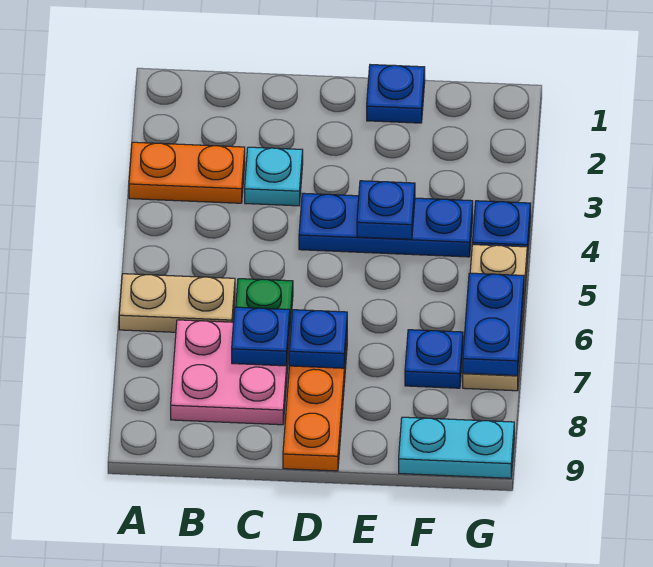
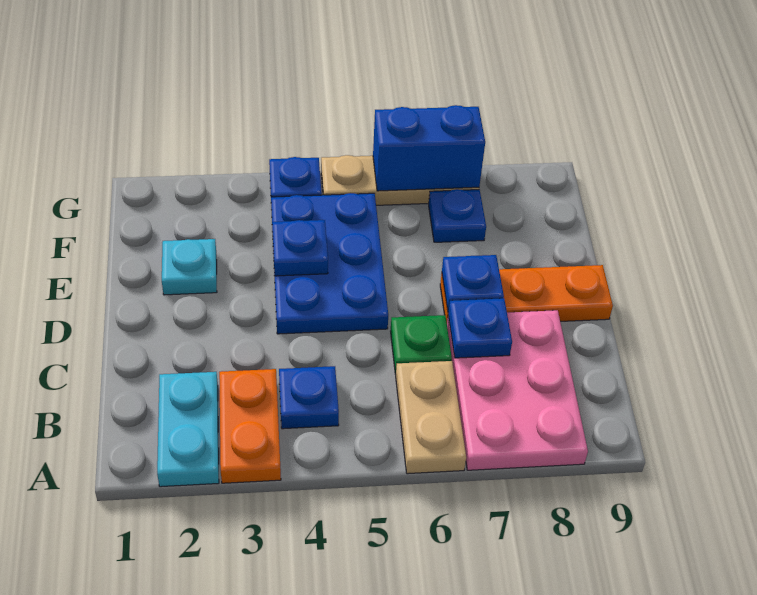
pink 2x2 plate [171,320,290,425] -> pink 2x3 plate [447,310,588,470]
cyan 1x1 plate [245,147,303,206] -> cyan 1x1 plate moved to [162,239,217,295]
blue 1x3 plate [299,193,473,257] -> blue 2x3 plate [271,193,388,334]
blue 1x1 plate [367,65,425,123] -> blue 1x1 plate moved to [279,366,339,429]
cyan 1x2 plate [399,417,514,478] -> cyan 1x2 plate moved to [157,372,219,487]
blue 1x2 plate [463,273,524,376] -> blue 1x2 brick [373,105,485,191]

